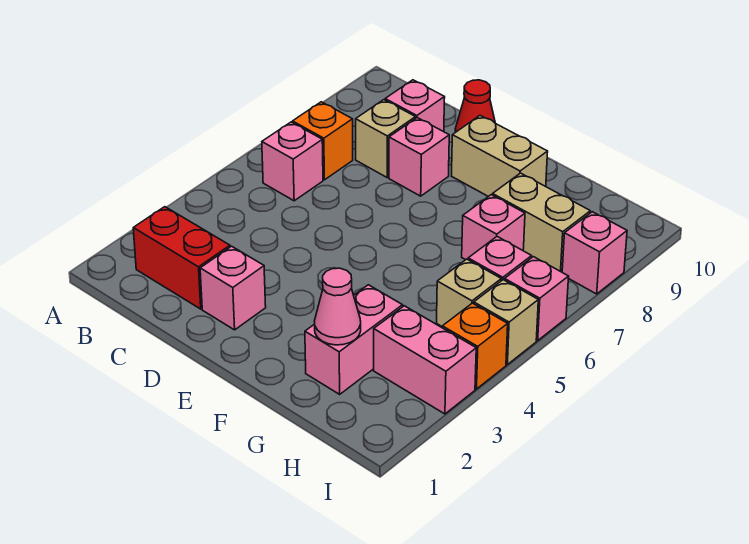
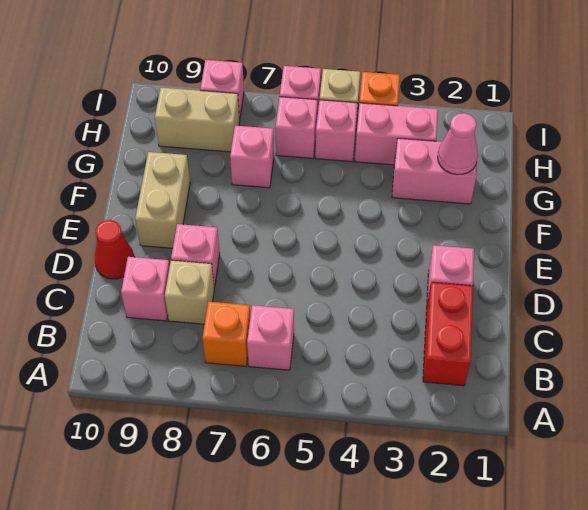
tan 1x2 brick [493,173,590,272] -> tan 1x2 brick turned to [155,88,239,152]
pink 1x2 brick [374,306,476,414] -> pink 1x2 brick turned to [355,103,438,165]
tan 1x1 brick [437,259,501,326] -> pink 1x1 brick [315,100,358,162]

